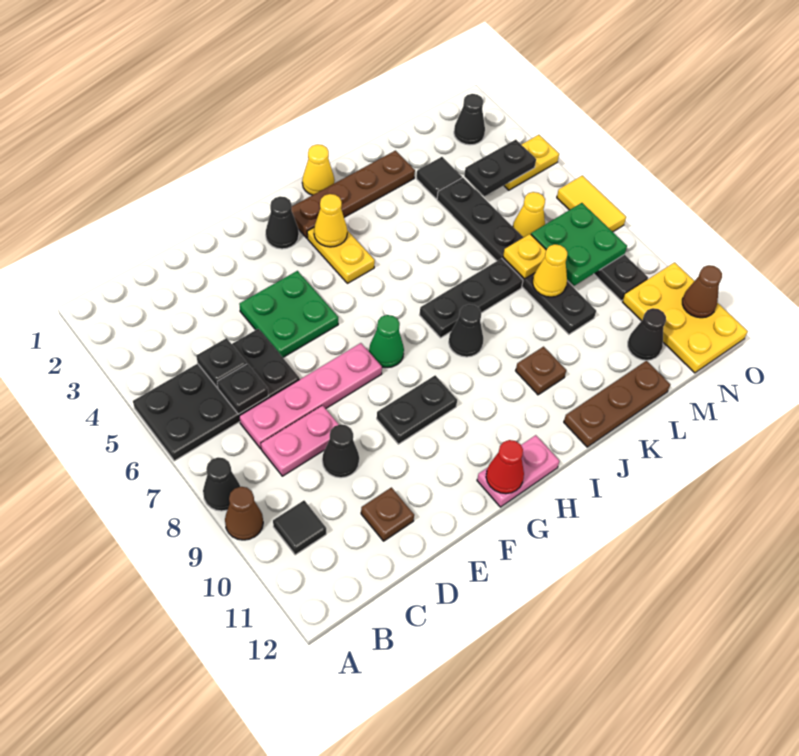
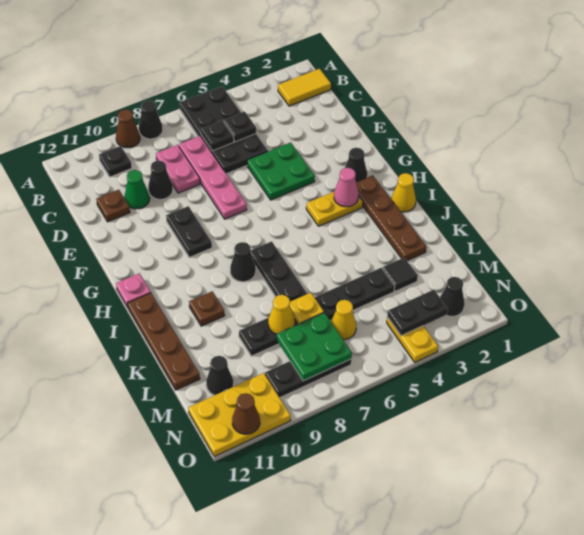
black 1x1 tile [273,501,326,555] -> black 1x1 plate [99,146,132,177]
green 1x1 cone [369,315,404,368] -> green 1x1 cone moved to [125,170,150,209]
pink 1x2 plate [477,435,560,507] -> pink 1x1 plate [116,273,151,307]
red 1x1 cone [486,440,524,494] -> none
yellow 1x1 cone [314,194,347,247] -> pink 1x1 cone [334,168,359,207]
brown 1x3 plate [564,361,670,447] -> brown 1x4 plate [128,293,200,390]
black 1x2 plate [464,140,536,196] -> black 1x2 plate turned to [387,290,448,336]
yellow 1x2 tile [557,175,626,232] -> yellow 1x2 tile moved to [278,69,331,106]

